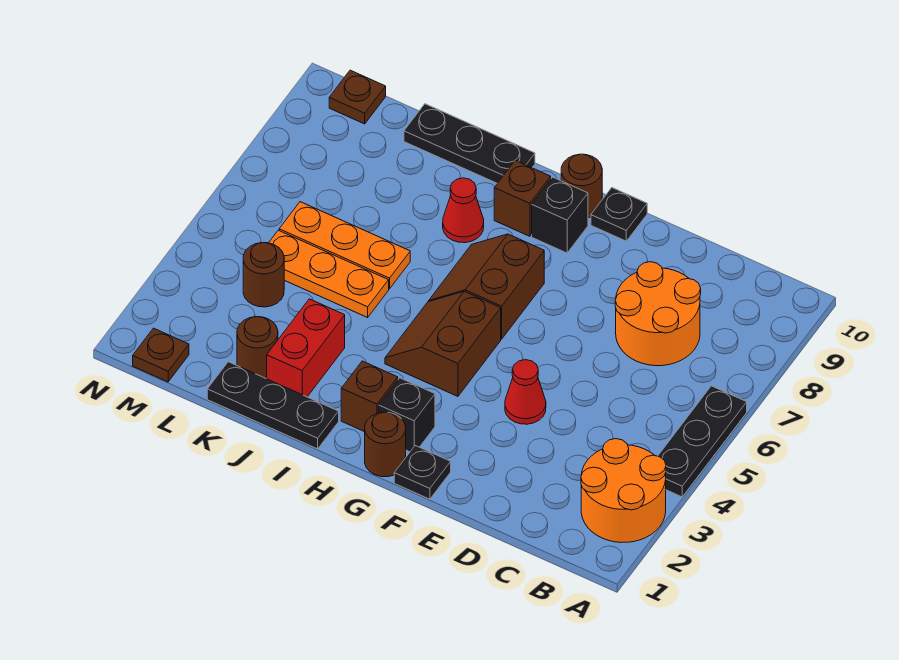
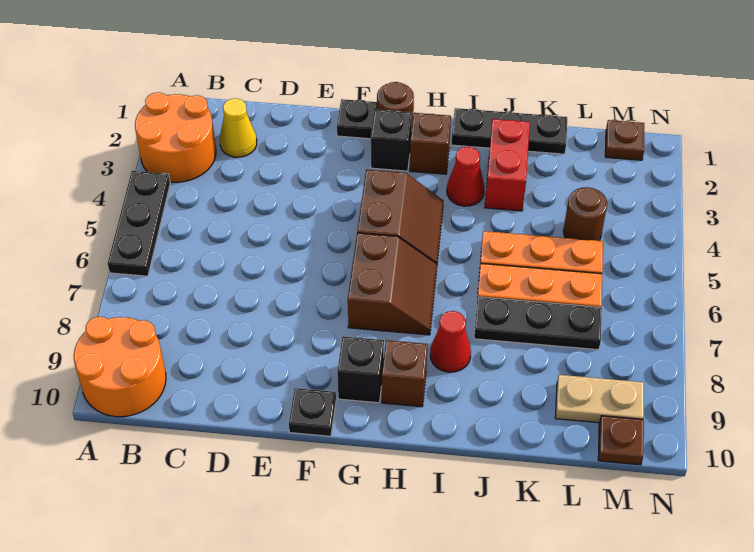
none -> yellow 1x1 cone [220,98,257,157]
orange 2x2 round brick [615,262,701,366] -> orange 2x2 round brick moved to [74,317,166,417]
red 1x1 cone [505,360,546,424] -> red 1x1 cone moved to [447,147,484,206]
brown 1x1 round brick [561,154,602,218] -> none
black 1x3 plate [404,104,535,183] -> black 1x3 plate moved to [474,297,602,350]
brown 1x1 round brick [237,317,278,379] -> none
none -> tan 1x2 plate [555,375,644,423]

